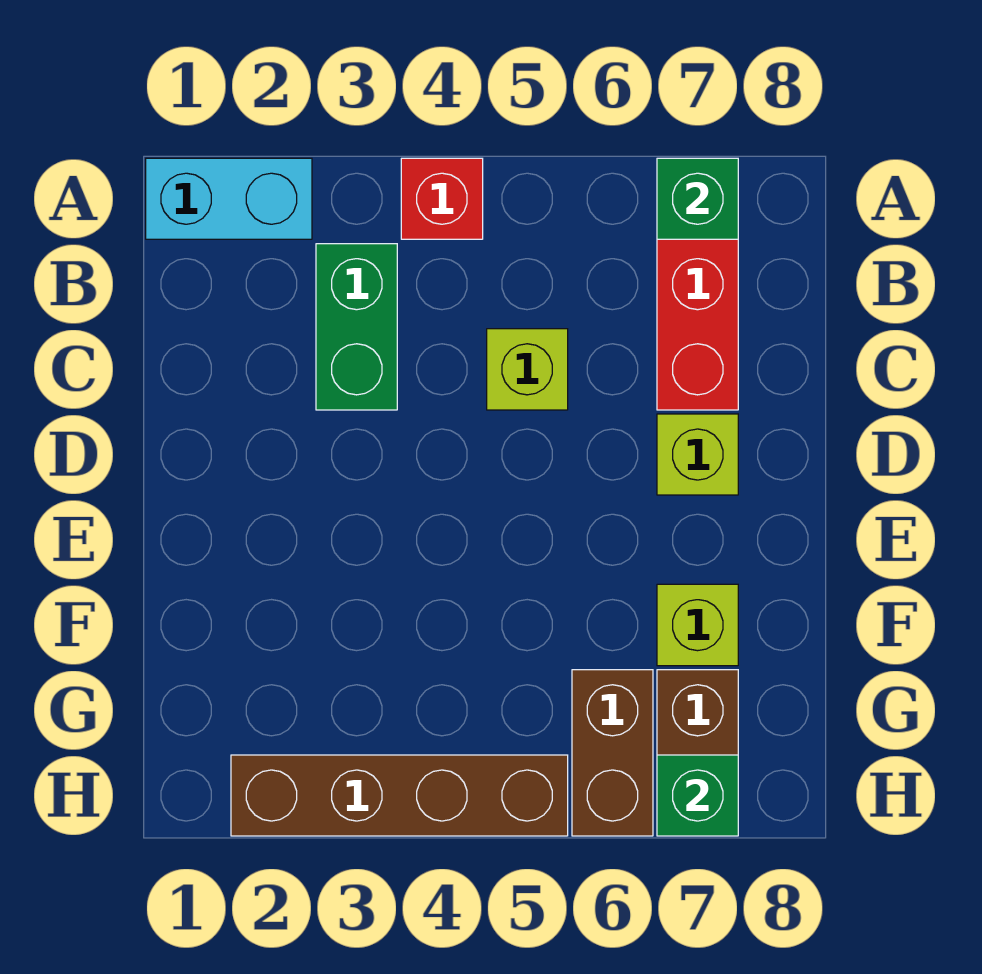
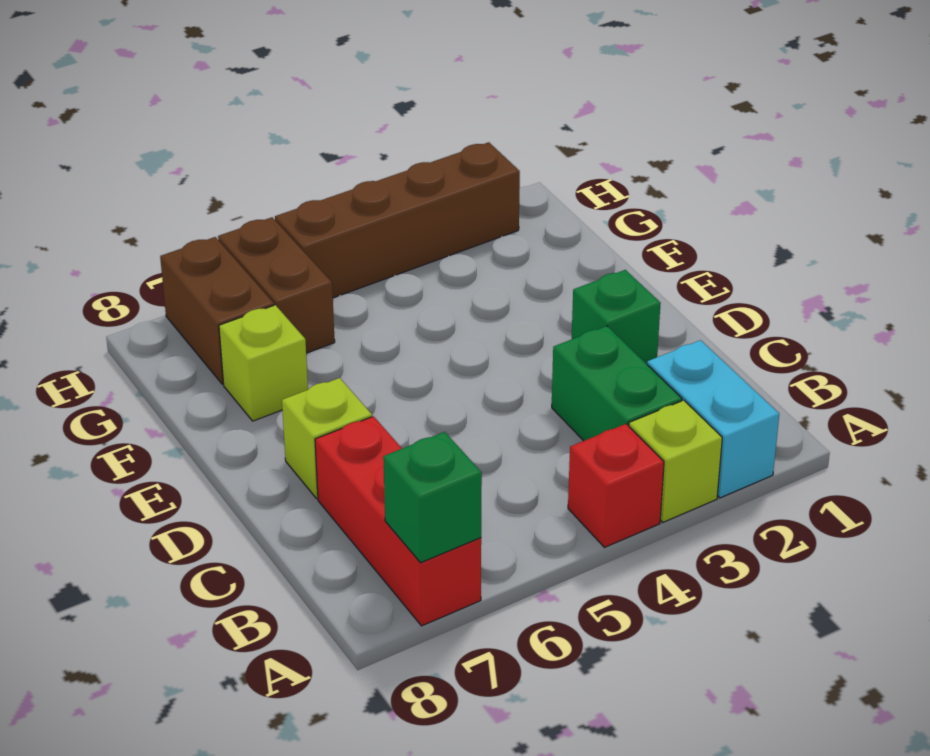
cyan 1x2 brick [146,158,312,239] -> cyan 1x2 brick turned to [647,340,779,498]
lime 1x1 brick [487,329,568,410] -> lime 1x1 brick moved to [629,400,722,522]
green 1x1 brick [657,755,738,836] -> green 1x1 brick moved to [572,270,661,364]

